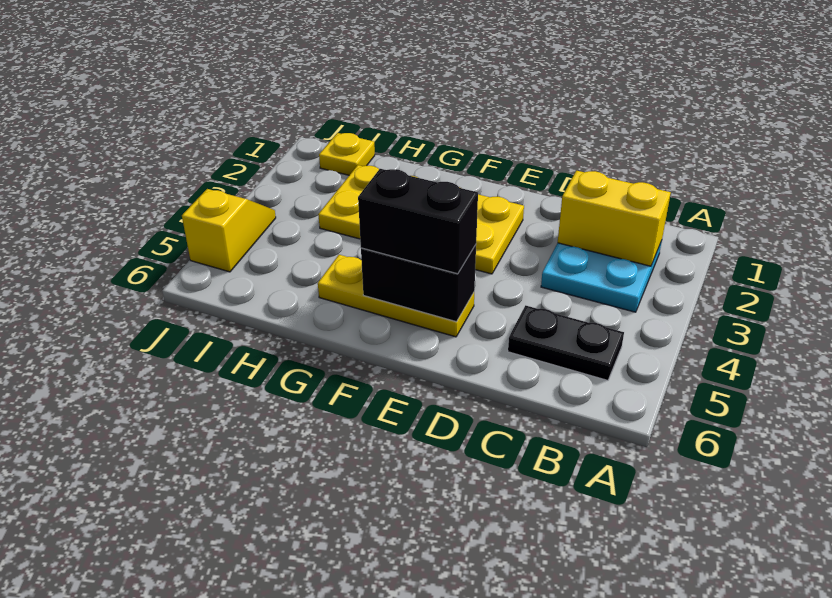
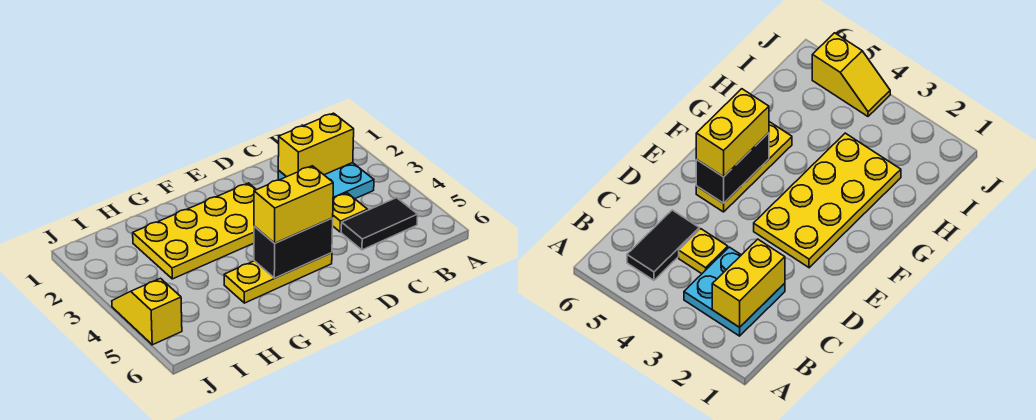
black 1x2 plate [508,305,624,380] -> black 1x2 tile [341,198,418,250]
black 1x2 brick [358,169,478,274] -> yellow 1x2 brick [254,166,333,243]
yellow 1x1 plate [319,133,375,175] -> yellow 1x1 plate moved to [333,193,368,232]

